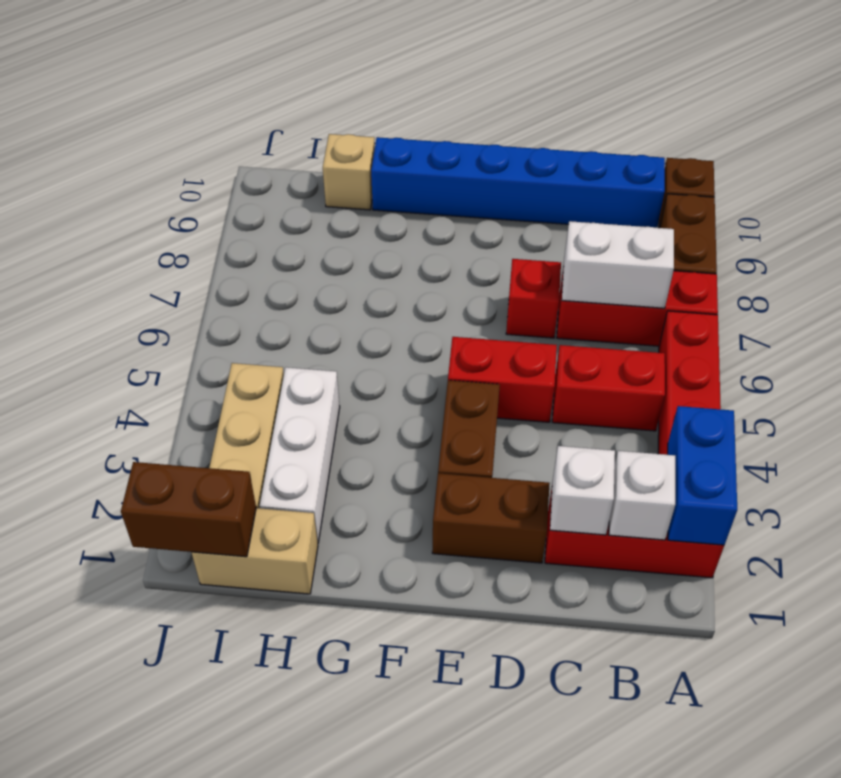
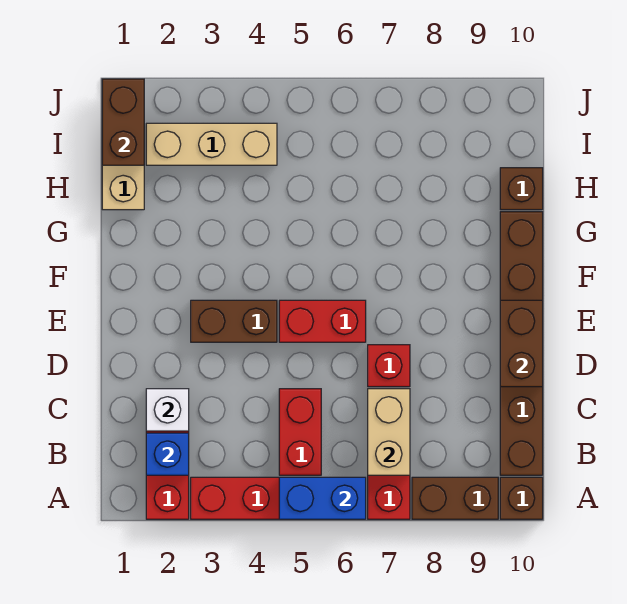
blue 1x2 brick [668,406,737,545] -> blue 1x2 brick moved to [279,477,366,519]
white 1x1 brick [609,451,675,540] -> blue 1x1 brick [146,433,189,475]
white 1x2 brick [562,221,674,308] -> tan 1x2 brick [368,389,410,475]
blue 1x6 brick [371,137,665,228] -> brown 1x6 brick [500,212,543,475]
brown 1x2 brick [432,473,550,563] -> brown 1x2 brick moved to [500,300,543,387]
red 1x2 brick [448,337,557,422] -> red 1x2 brick turned to [279,300,366,342]
white 1x3 brick [260,367,340,543] -> none
tan 1x1 brick [323,134,375,210] -> brown 1x1 brick [500,168,543,210]

